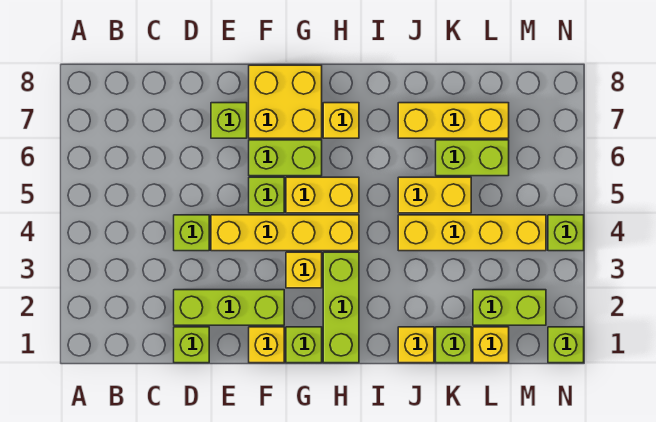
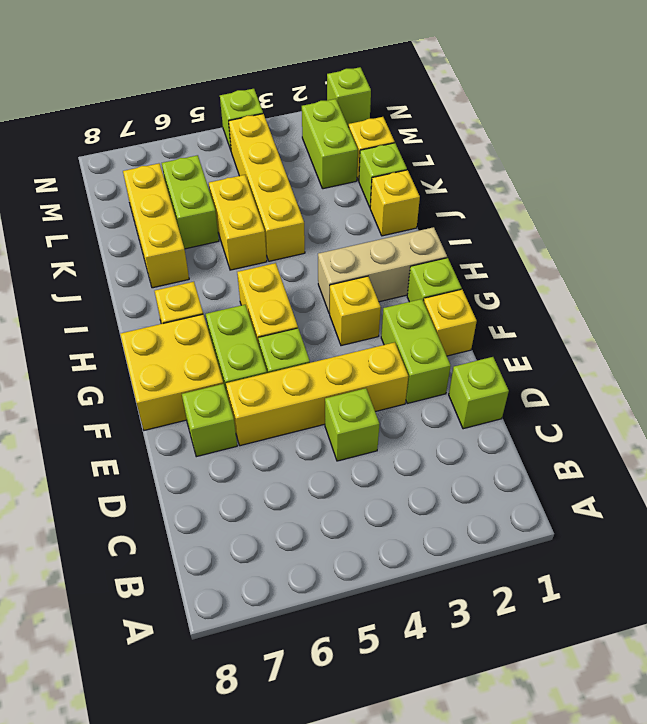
lime 1x3 brick [174,290,284,325] -> lime 1x2 brick [381,299,451,403]
yellow 1x4 brick [211,215,359,251] -> yellow 1x4 brick turned to [226,342,408,446]
lime 1x3 brick [323,252,359,363] -> tan 1x3 brick [318,227,447,313]

